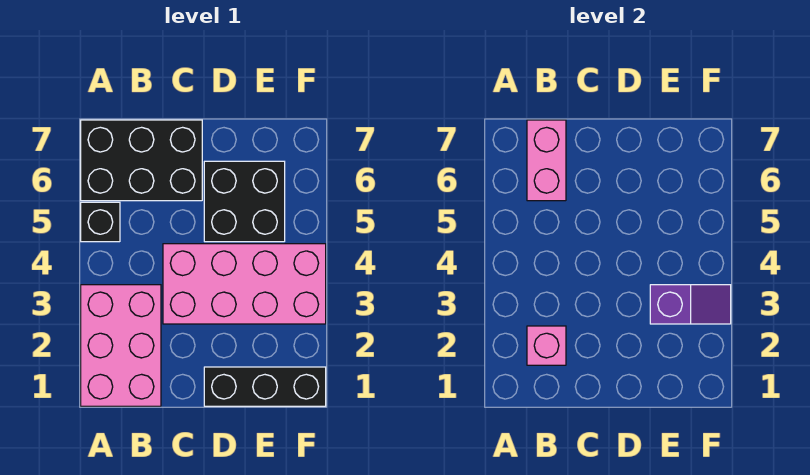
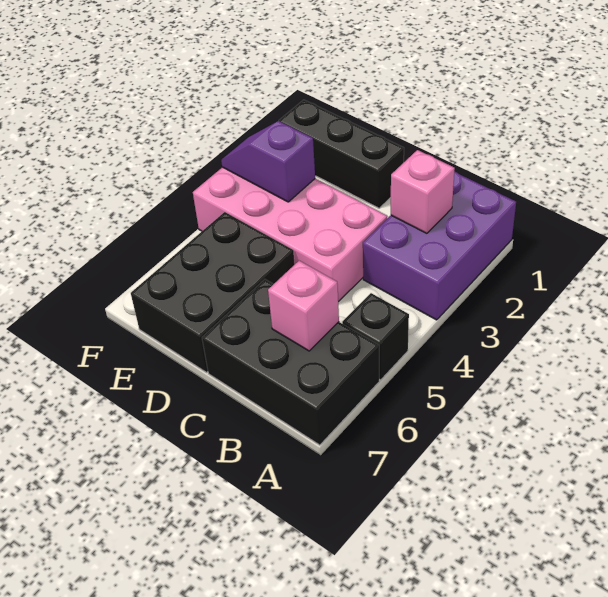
pink 2x3 brick [81,285,161,406] -> purple 2x3 brick [363,171,516,320]
pink 1x2 brick [527,120,566,201] -> pink 1x1 brick [268,261,339,351]
black 2x2 brick [204,161,285,242] -> black 2x3 brick [131,212,295,372]

